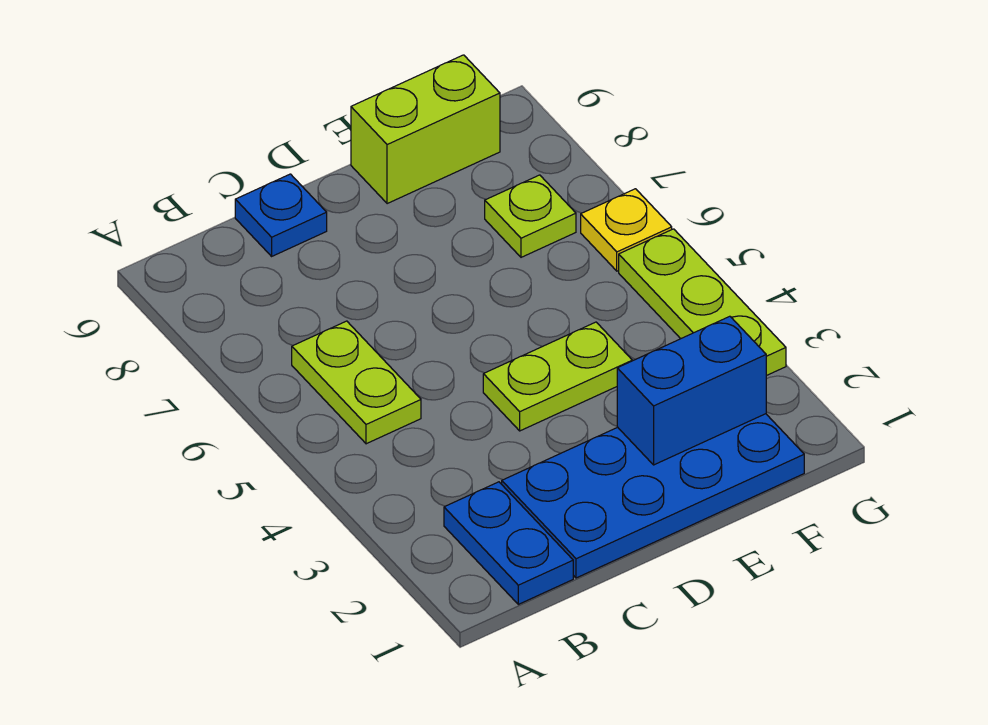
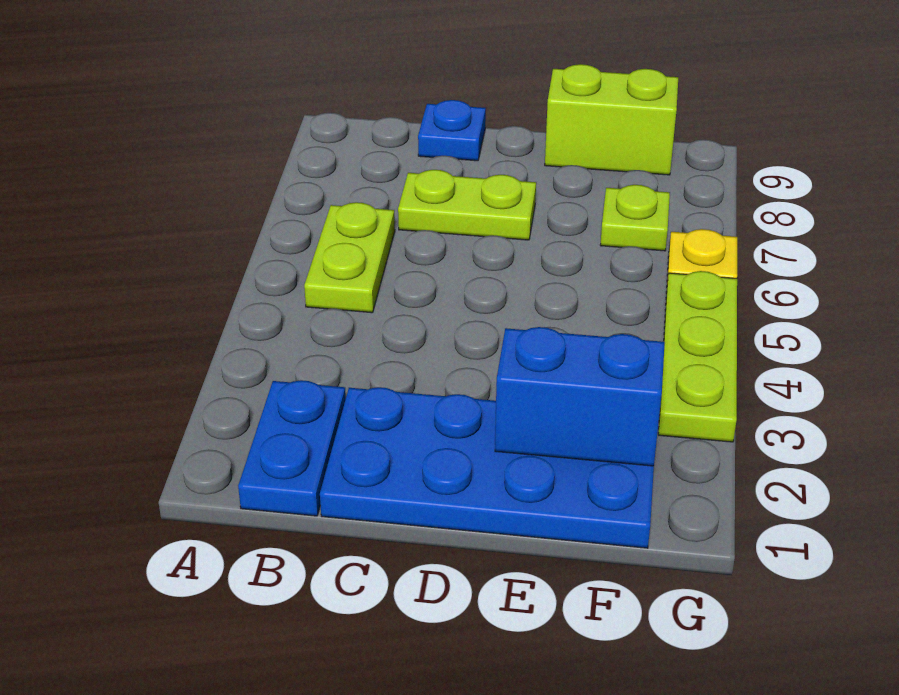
lime 1x2 plate [483,322,632,431] -> lime 1x2 plate moved to [398,170,536,240]

